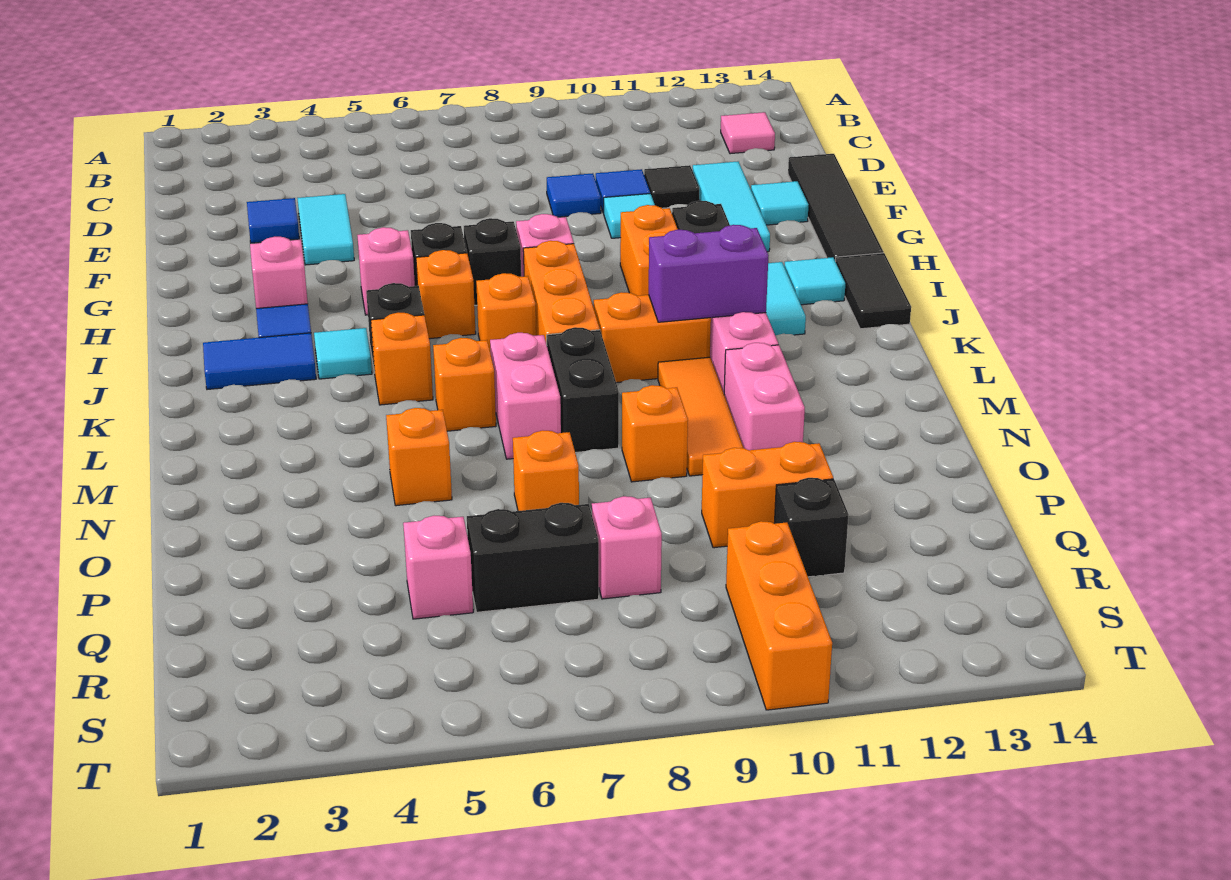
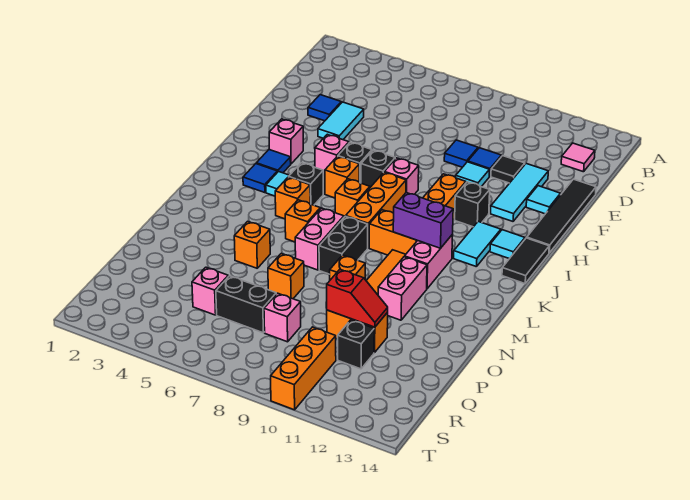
blue 1x2 tile [203,333,316,389] -> blue 1x1 tile [243,164,277,193]
none -> red 1x2 slope [327,269,388,327]

